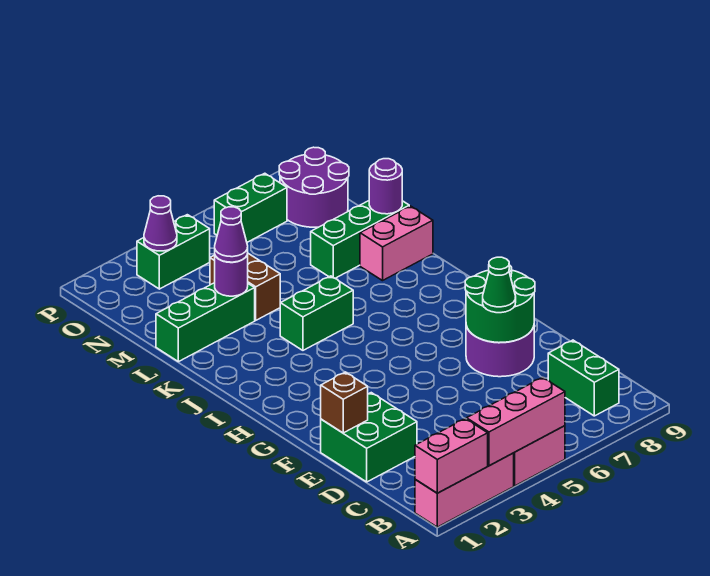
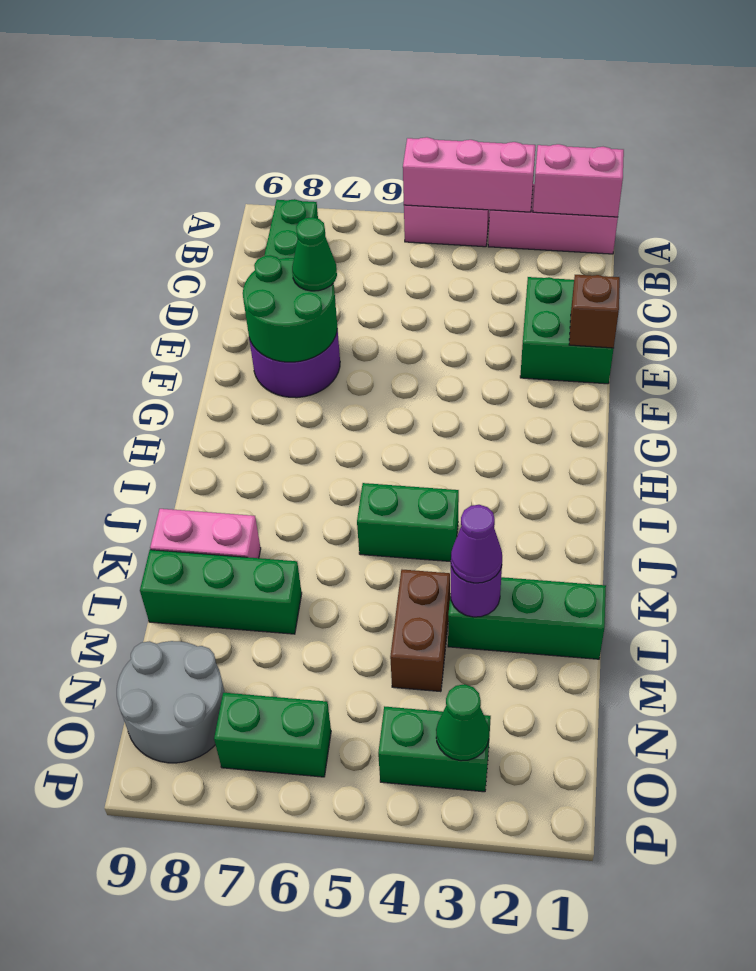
purple 1x1 round brick [369,159,402,214] -> none
purple 2x2 round brick [279,147,349,227] -> grey 2x2 round brick [117,641,225,763]
purple 1x1 cone [144,196,177,251] -> green 1x1 cone [436,684,489,761]

